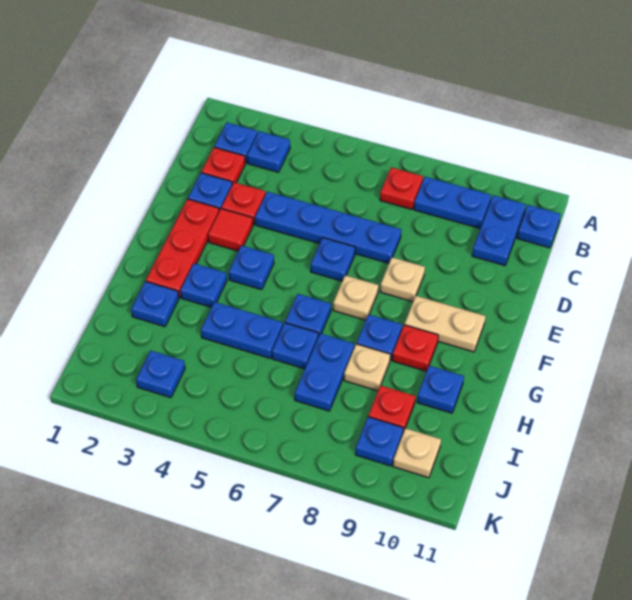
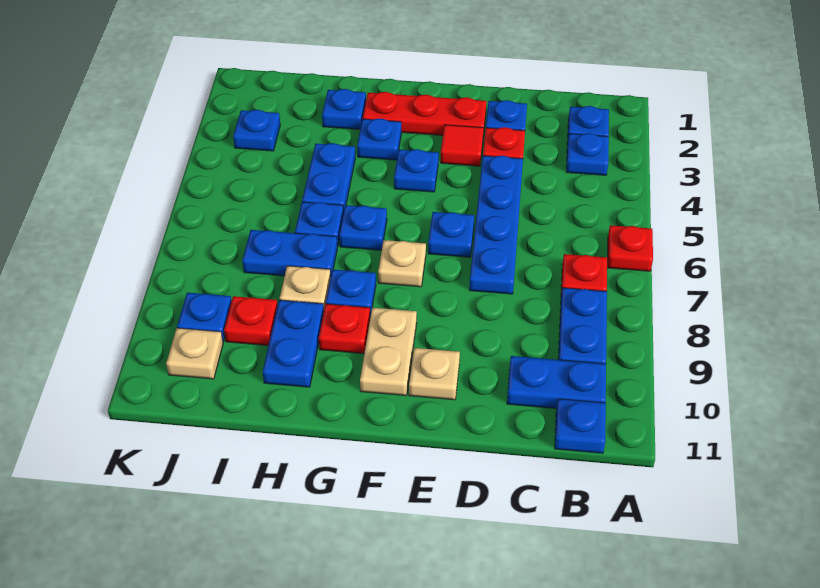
red 1x1 plate [201,147,245,184] -> red 1x1 plate moved to [608,225,653,271]
tan 1x1 plate [380,257,425,302] -> tan 1x1 plate moved to [409,348,460,400]
blue 1x1 plate [417,366,464,413] -> blue 1x2 plate [263,300,324,387]

